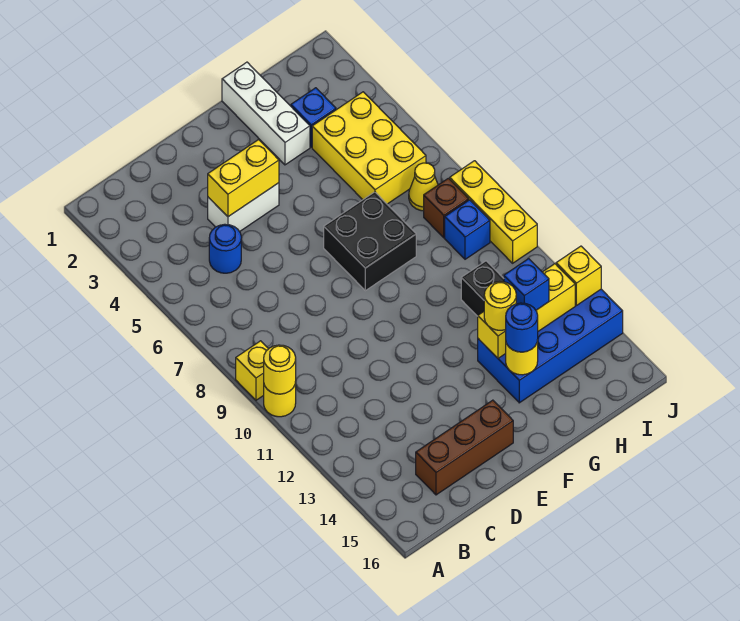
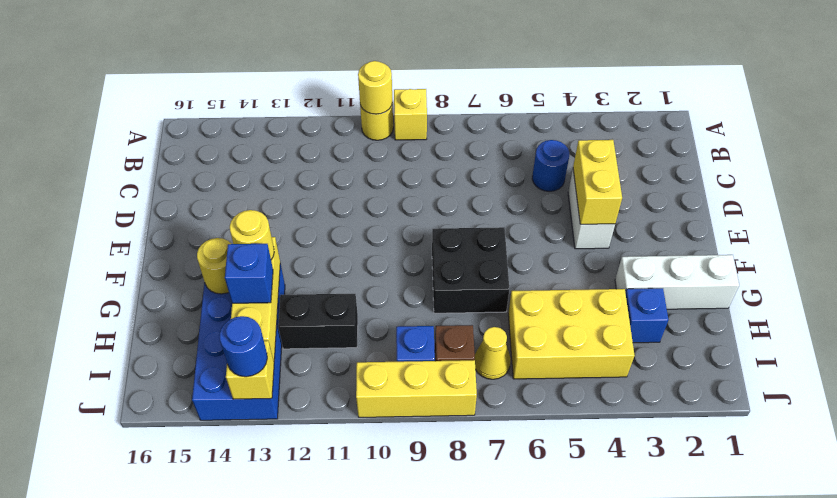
brown 1x3 brick [416,400,513,495] -> none
blue 1x1 round brick [506,303,538,352] -> blue 1x1 round brick moved to [219,316,267,377]

